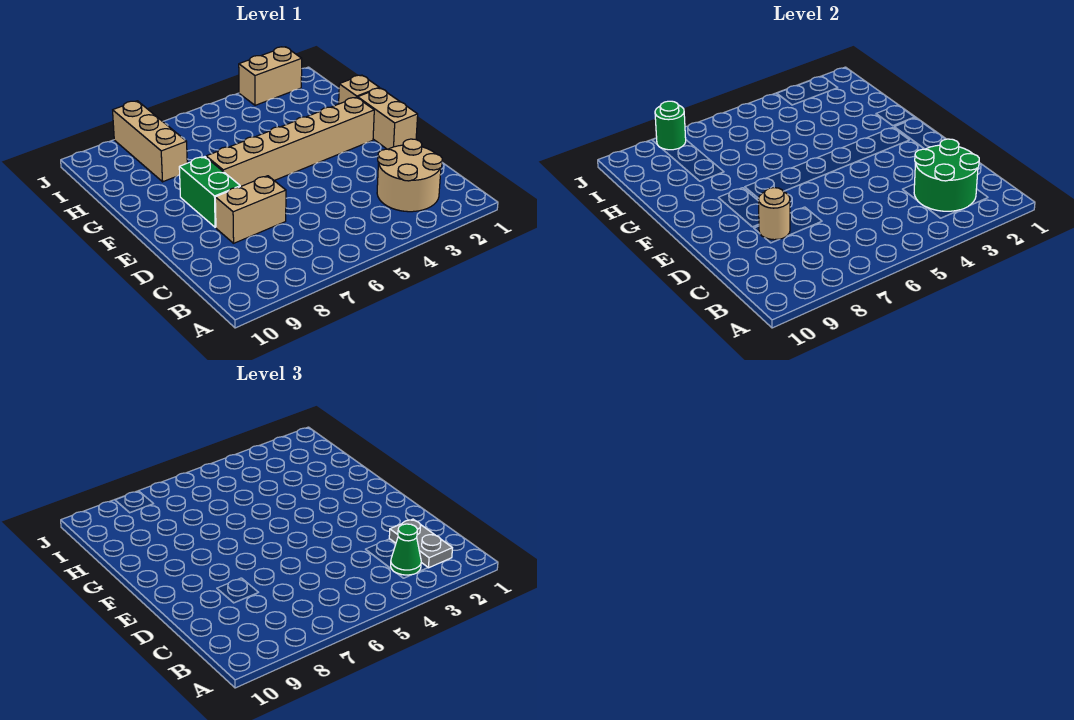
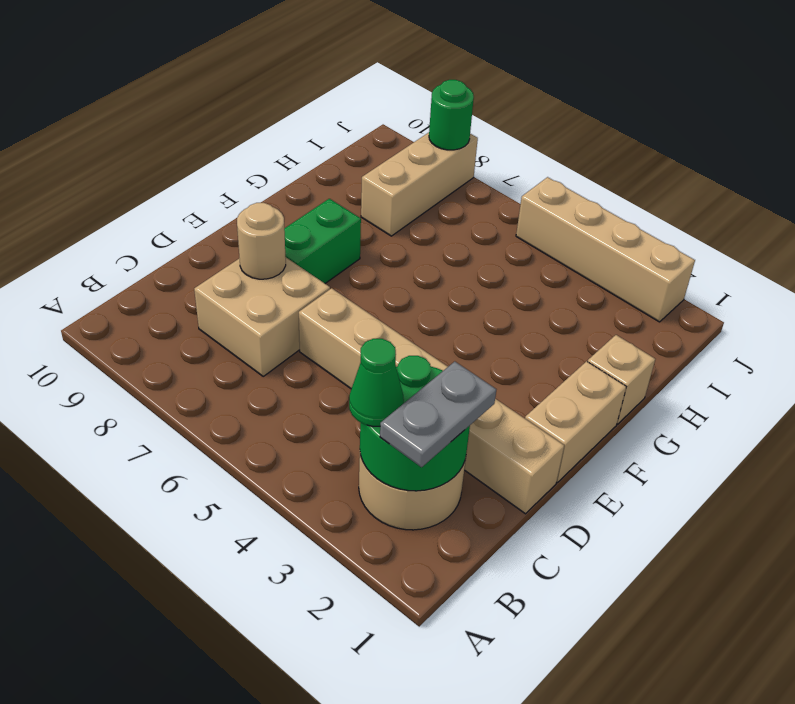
tan 1x2 brick [215,176,286,243] -> tan 2x2 brick [194,258,330,376]
tan 1x6 brick [206,97,374,187] -> tan 1x6 brick moved to [299,288,564,514]
tan 1x2 brick [239,47,302,105] -> tan 1x4 brick [516,177,695,322]

